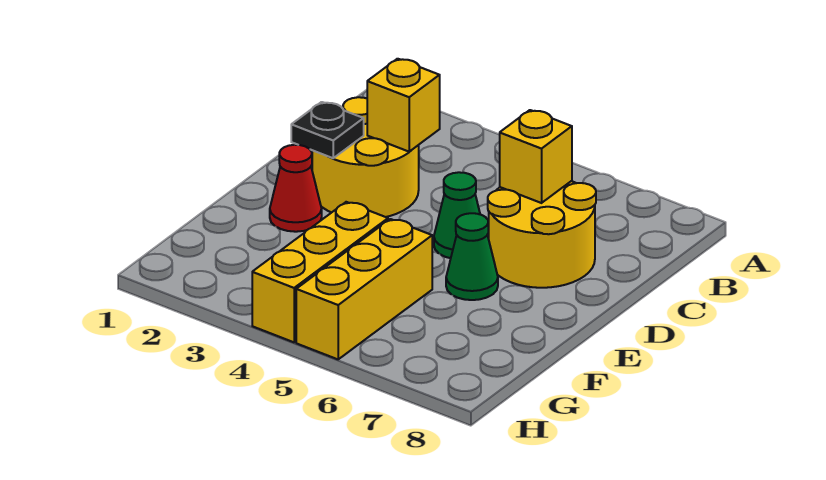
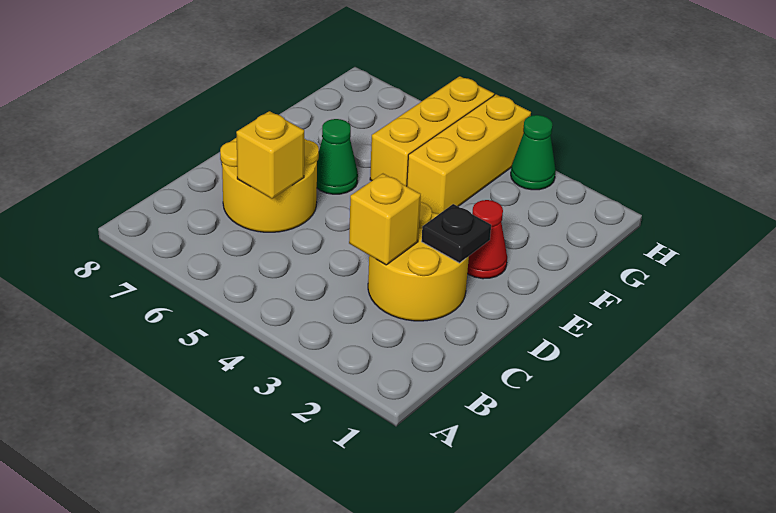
green 1x1 cone [434,172,480,258] -> green 1x1 cone moved to [511,115,556,190]

